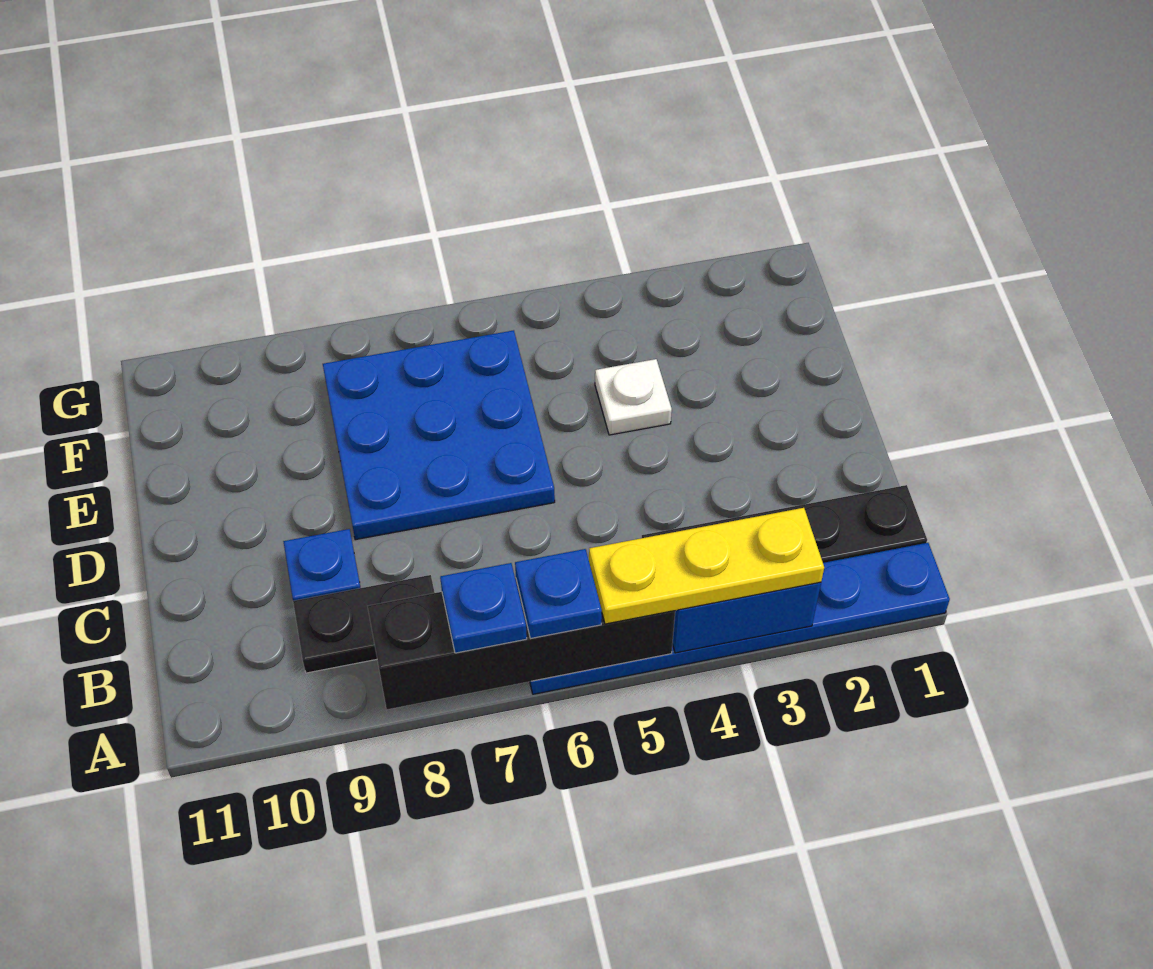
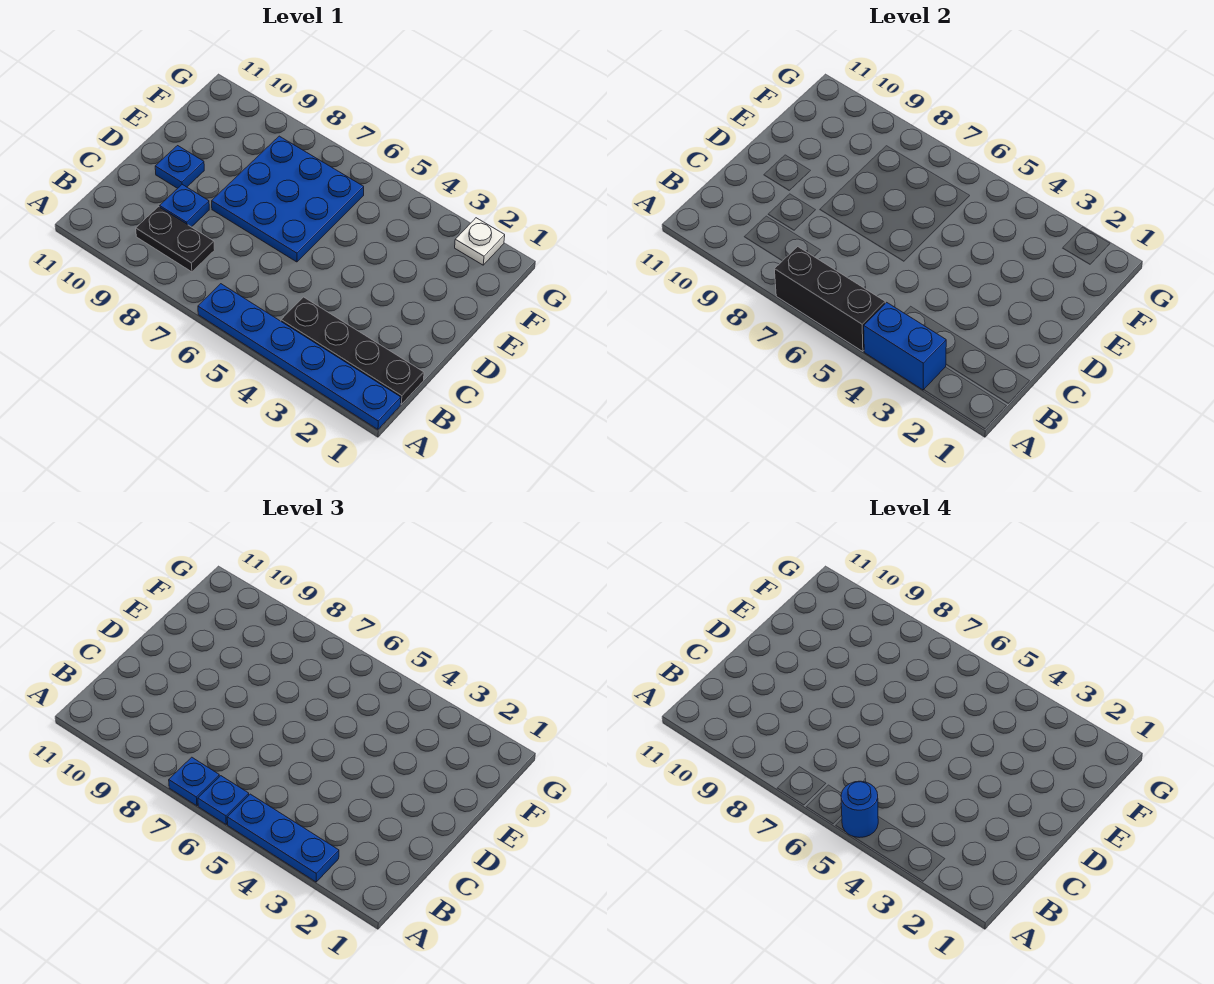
yellow 1x3 plate [589,508,824,624] -> blue 1x3 plate [227,794,339,882]
black 1x4 brick [368,578,675,709] -> black 1x3 brick [775,247,885,351]
none -> blue 1x1 round brick [841,781,878,838]
none -> blue 1x1 plate [155,146,204,188]
white 1x1 plate [595,359,672,435] -> white 1x1 plate moved to [455,218,505,265]

